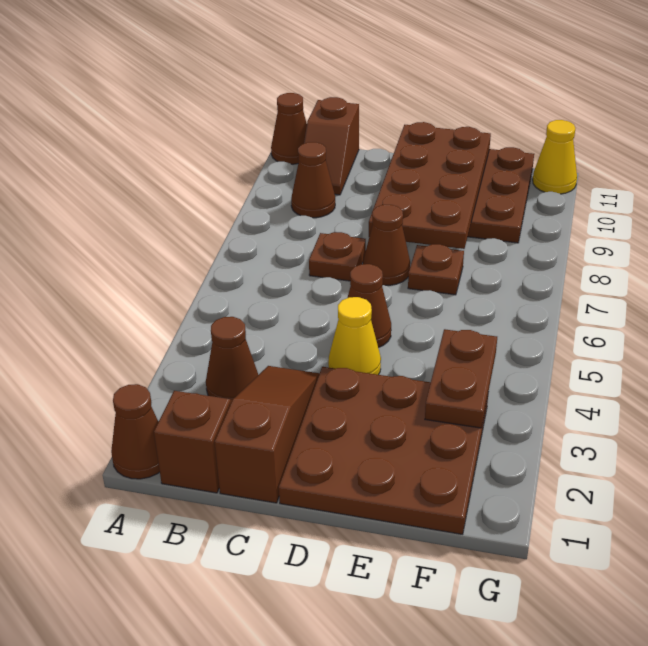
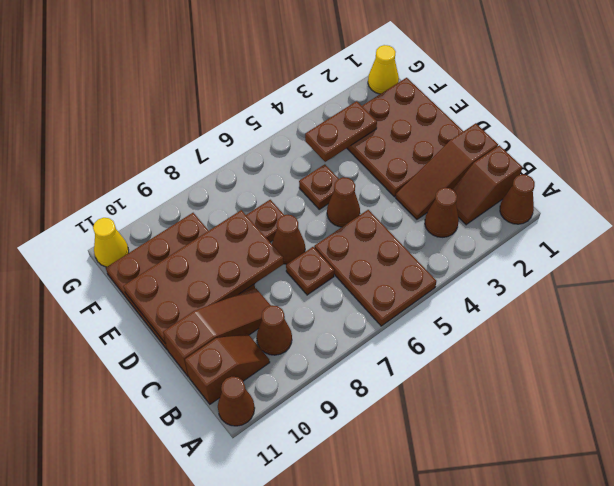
none -> brown 2x3 plate [314,210,436,326]
none -> brown 1x3 slope [163,288,271,377]
yellow 1x1 cone [328,297,381,375] -> yellow 1x1 cone moved to [368,45,399,94]
none -> brown 1x1 plate [299,164,339,209]

